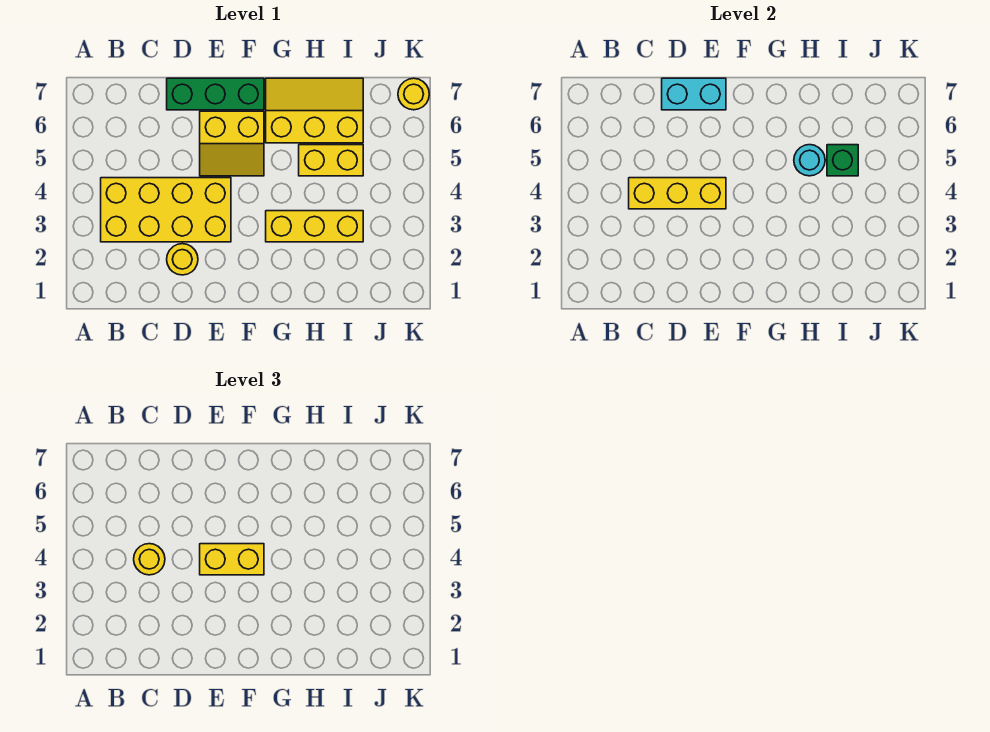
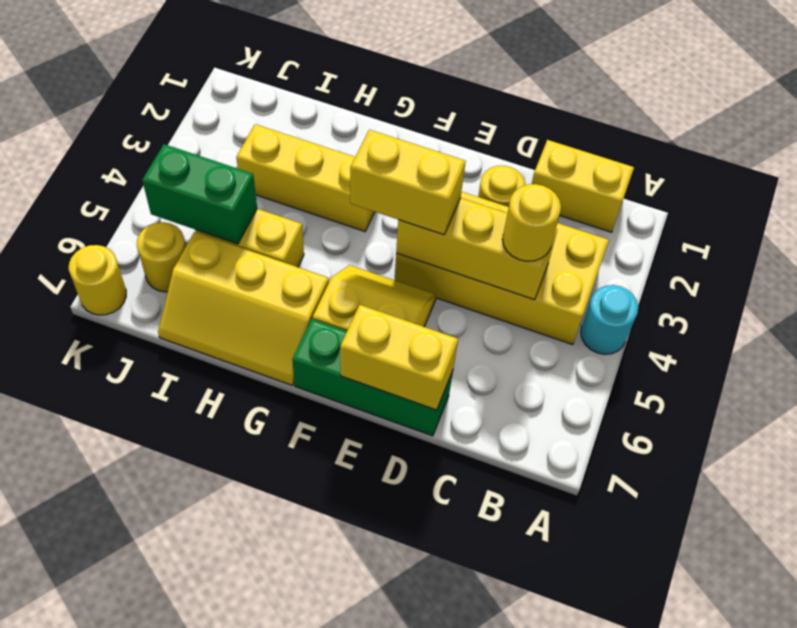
none -> yellow 1x2 brick [532,140,634,232]
cyan 1x2 brick [662,78,726,110] -> yellow 1x2 brick [340,305,458,410]
cyan 1x1 round brick [794,145,825,176] -> cyan 1x1 round brick moved to [581,285,638,354]
green 1x1 brick [827,145,858,176] -> green 1x2 brick [142,144,257,244]
none -> yellow 1x1 round brick [137,222,186,292]

